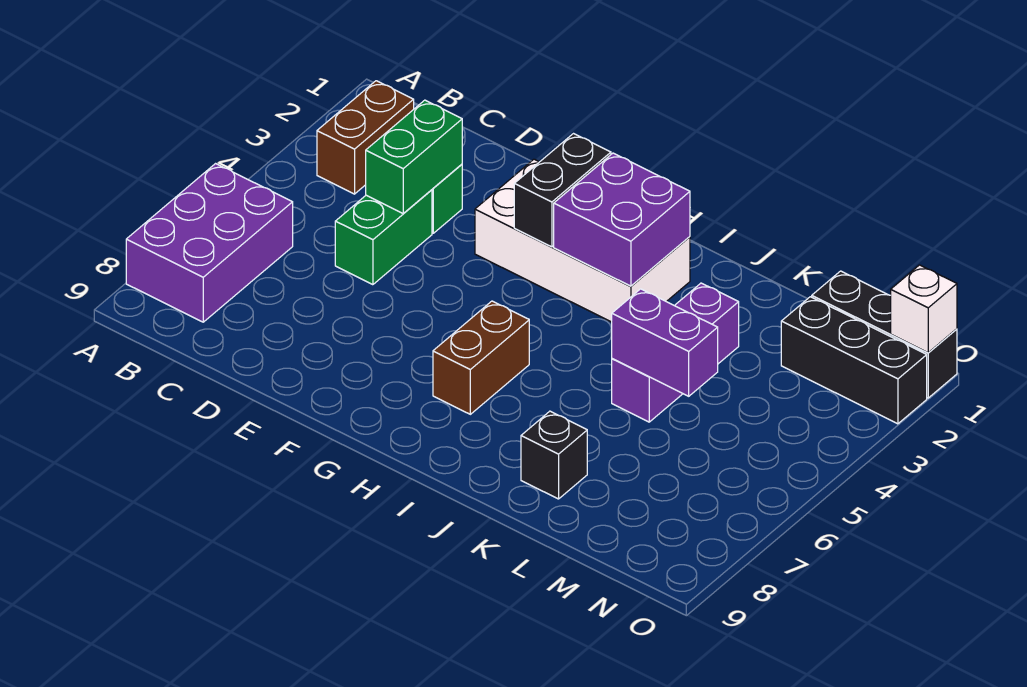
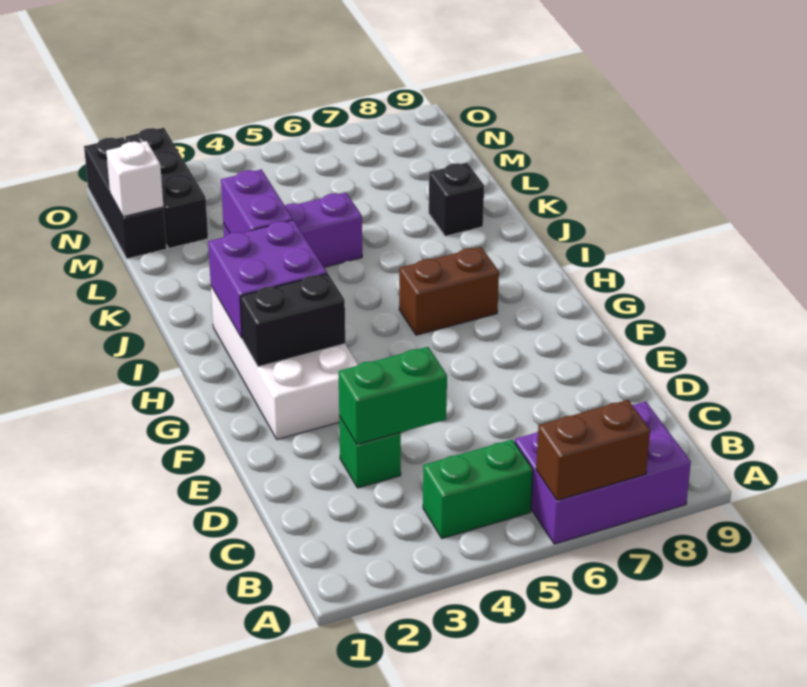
brown 1x2 brick [317,81,414,194] -> brown 1x2 brick moved to [536,400,650,500]
green 1x2 brick [335,190,432,285] -> green 1x2 brick moved to [423,440,533,539]
purple 1x2 brick [612,289,718,396] -> purple 1x2 brick moved to [221,169,293,233]
white 1x1 brick [891,265,957,353] -> white 1x1 brick moved to [106,141,164,217]

